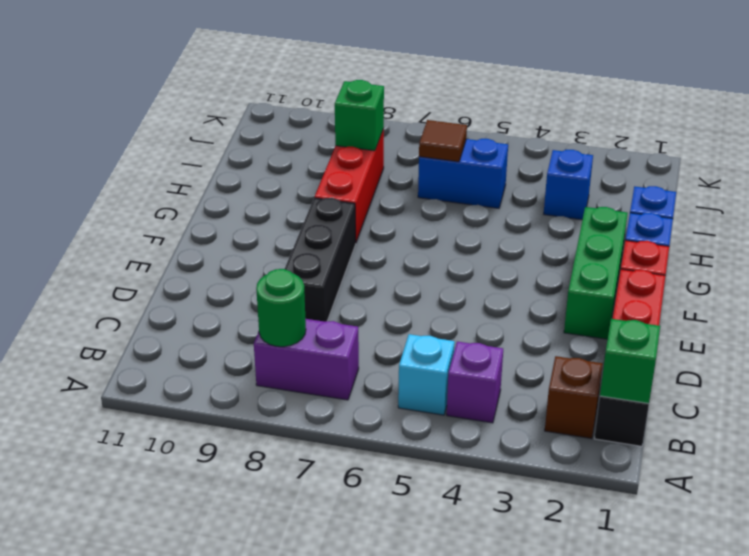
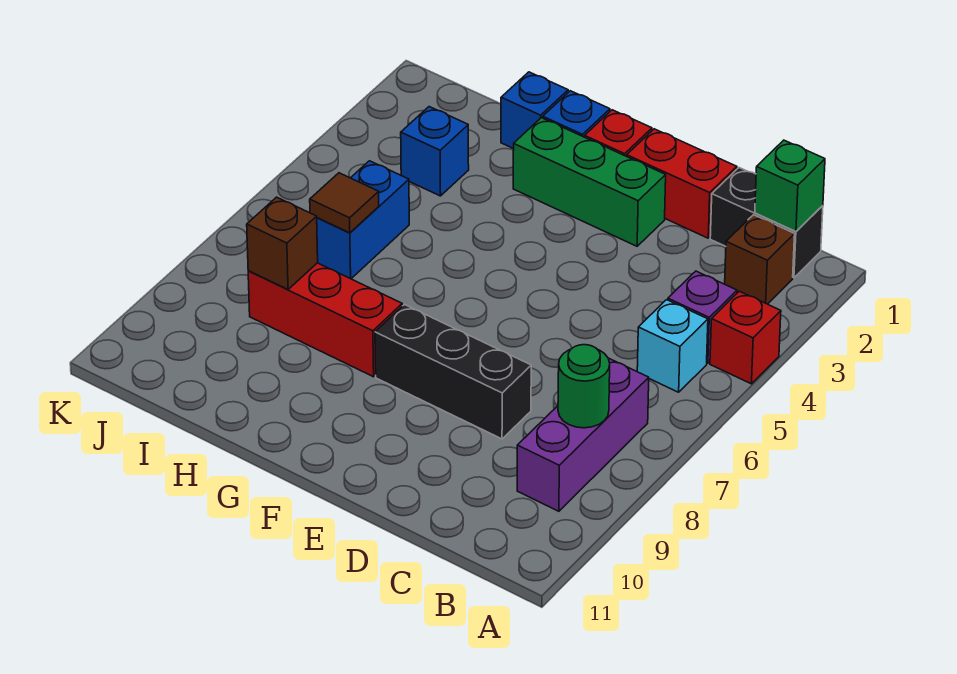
none -> red 1x1 brick [710,291,781,384]
purple 1x2 brick [254,319,359,400] -> purple 1x3 brick [517,358,649,511]
green 1x1 brick [335,80,384,151] -> brown 1x1 brick [247,197,318,289]

